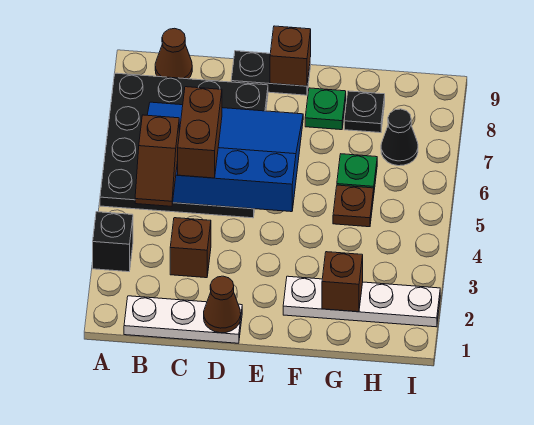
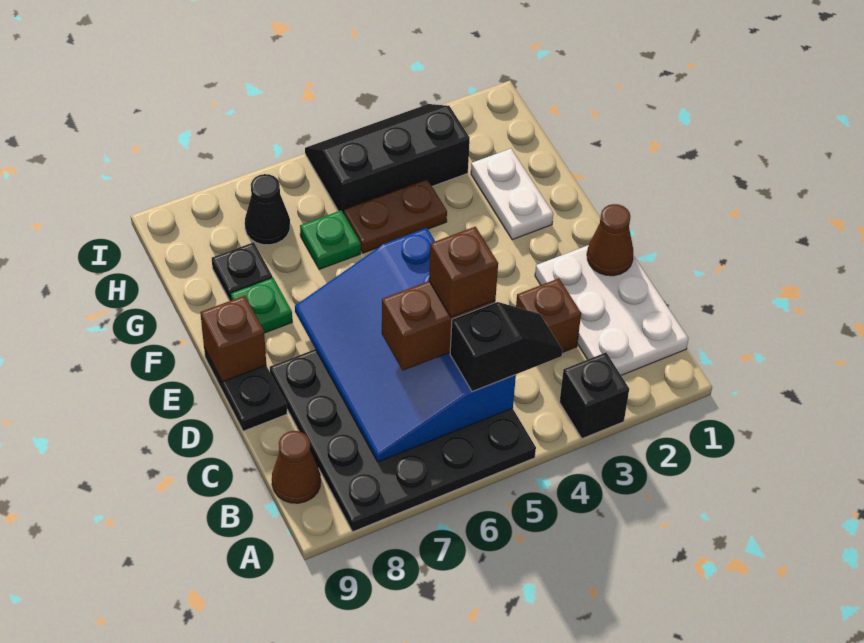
white 1x3 plate [124,296,242,343] -> white 2x3 plate [535,245,688,375]
brown 1x2 slope [135,115,179,206] -> black 1x2 slope [450,302,562,392]
white 1x4 plate [283,276,440,327] -> white 1x2 plate [471,149,553,240]
brown 1x1 brick [322,252,363,312] -> brown 1x1 brick moved to [429,227,498,317]
brown 1x1 plate [333,185,374,227] -> brown 1x2 plate [344,179,447,253]
none -> black 2x3 slope [305,104,470,213]

